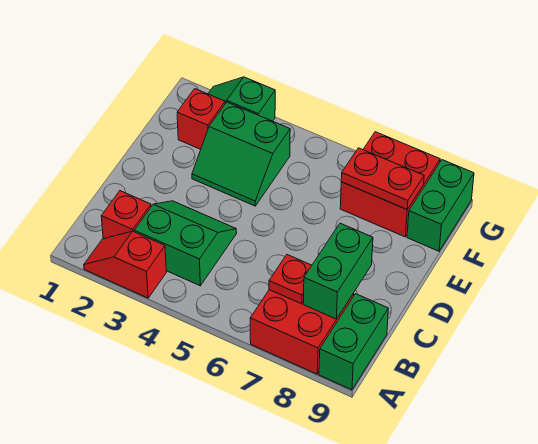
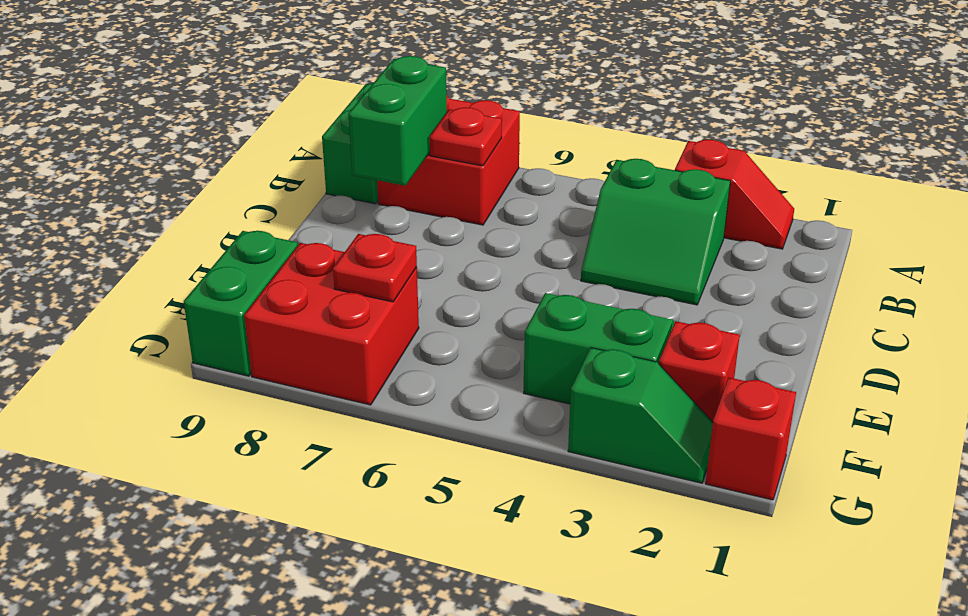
red 1x1 brick [101,191,151,239] -> red 1x1 brick moved to [706,377,796,500]
red 1x2 plate [341,148,424,209] -> red 1x1 plate [333,234,417,302]

